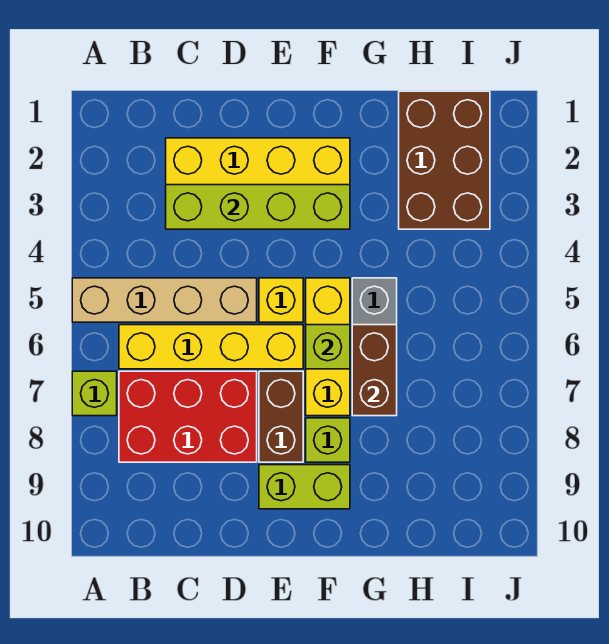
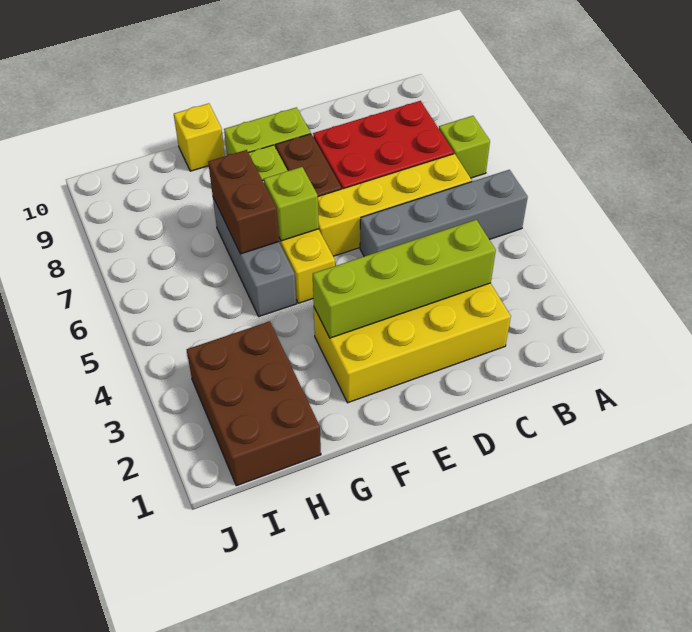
tan 1x4 brick [72,278,257,322] -> grey 1x4 brick [360,170,528,256]
yellow 1x1 brick [259,278,303,322] -> yellow 1x1 brick moved to [174,103,225,171]

